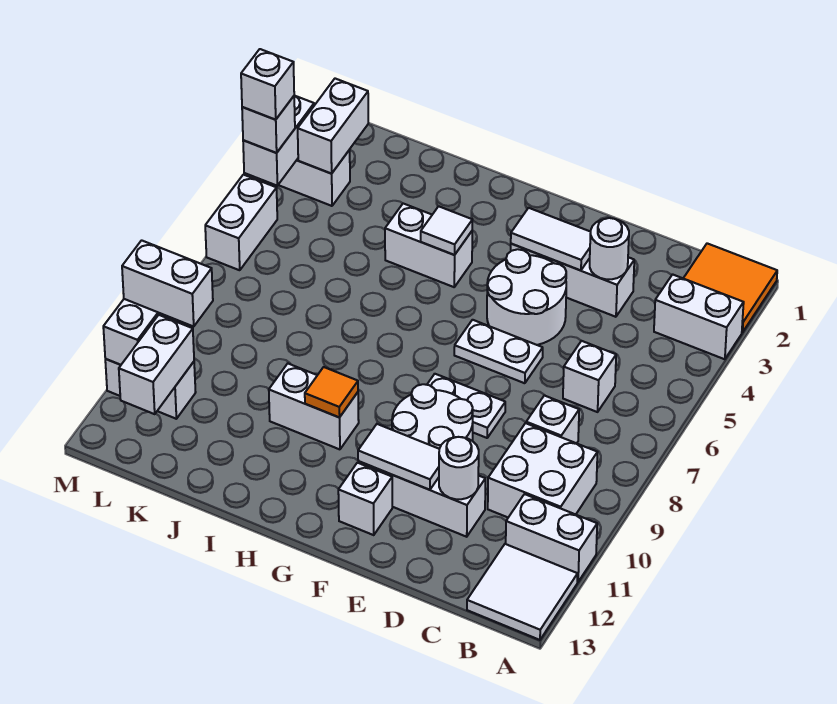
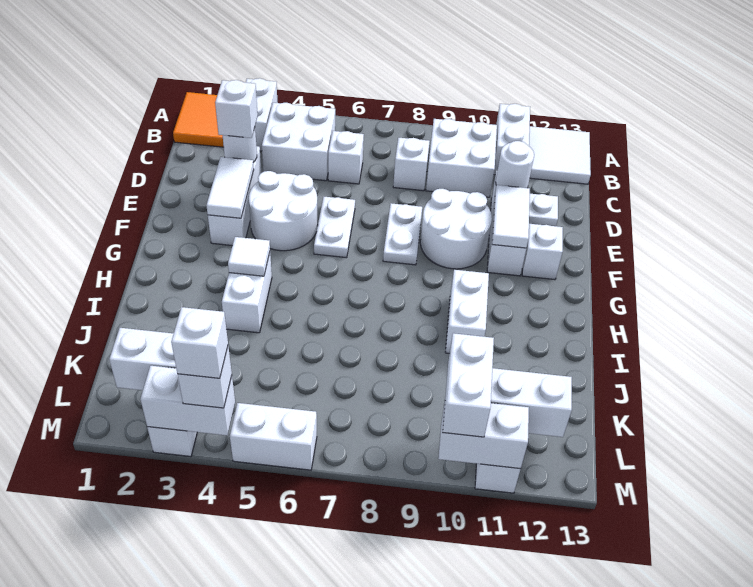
none -> white 2x2 brick [262,103,335,181]
none -> white 1x1 brick [215,80,258,138]
none -> white 1x1 plate [529,194,558,226]
orange 1x1 tile [305,367,358,417] -> none

